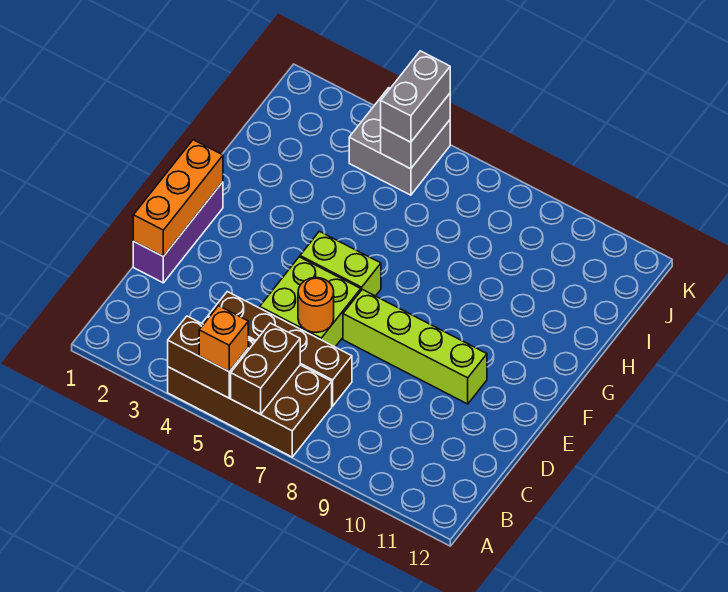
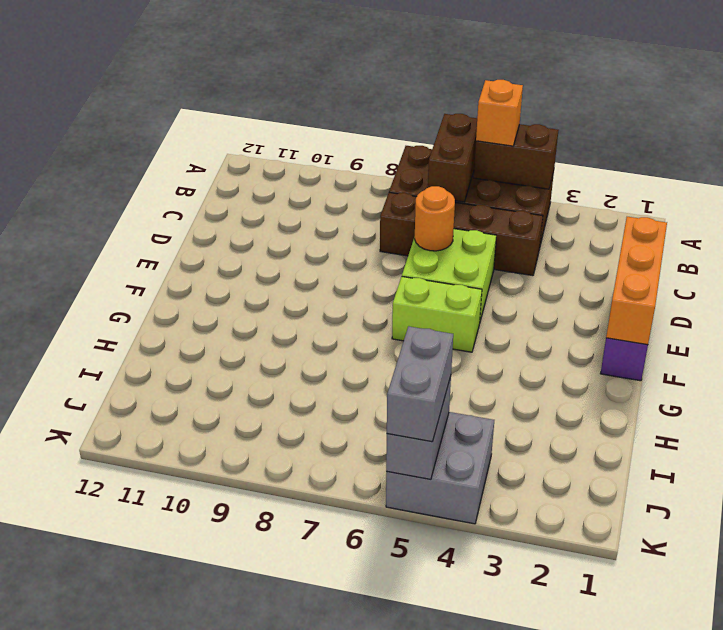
lime 1x4 brick [343,289,487,404] -> none

